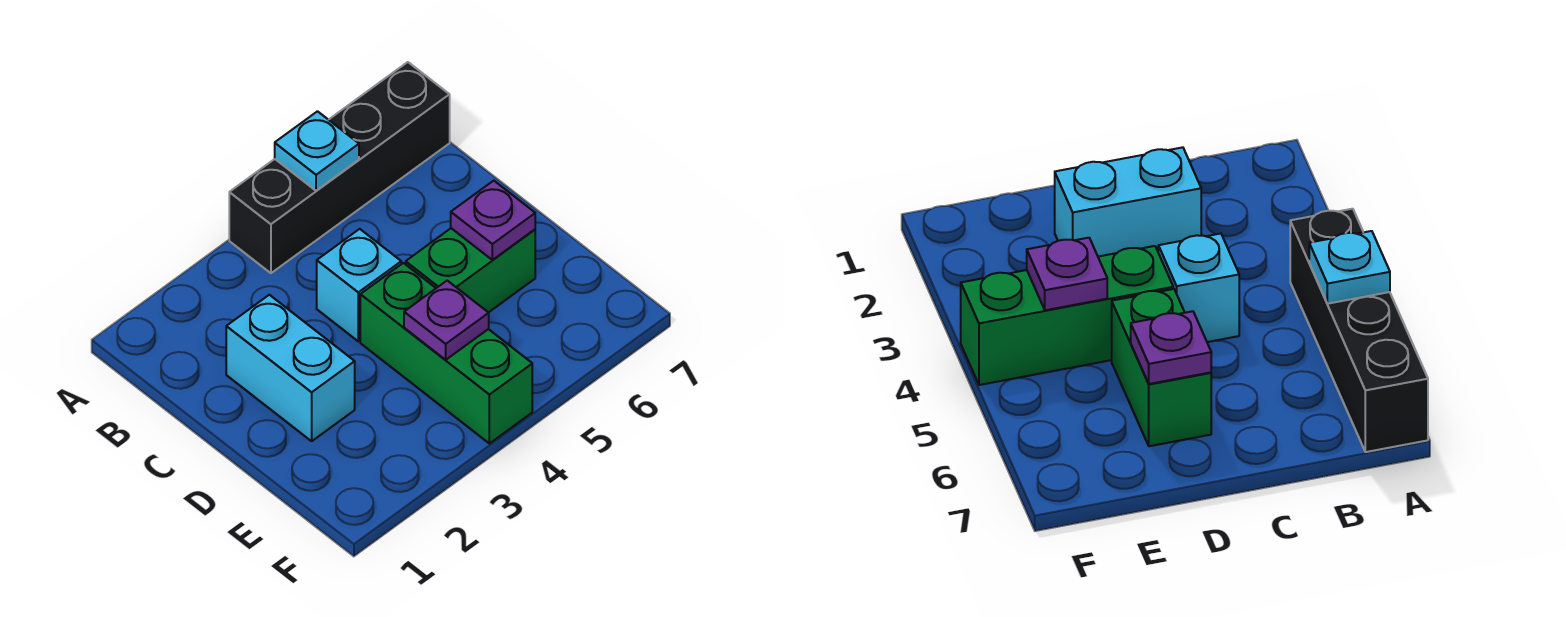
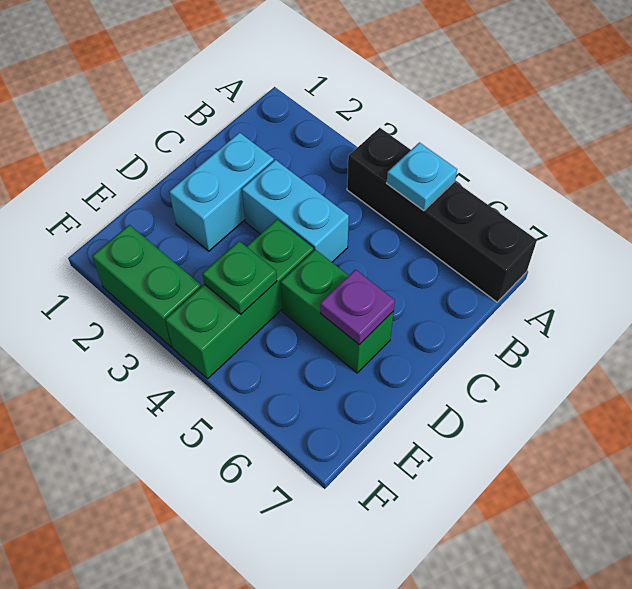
cyan 1x1 brick [317,229,401,341] -> cyan 1x2 brick [242,160,349,262]
purple 1x1 plate [404,281,489,360] -> green 1x1 plate [202,241,277,314]
none -> green 1x2 brick [92,225,201,347]

